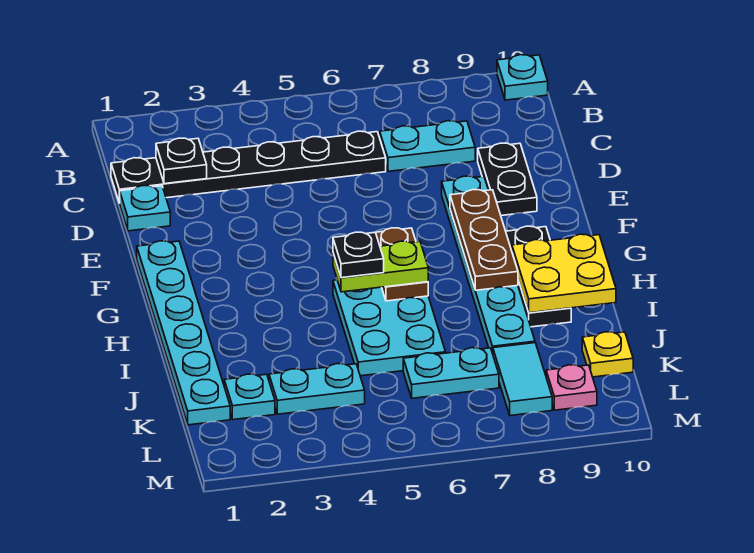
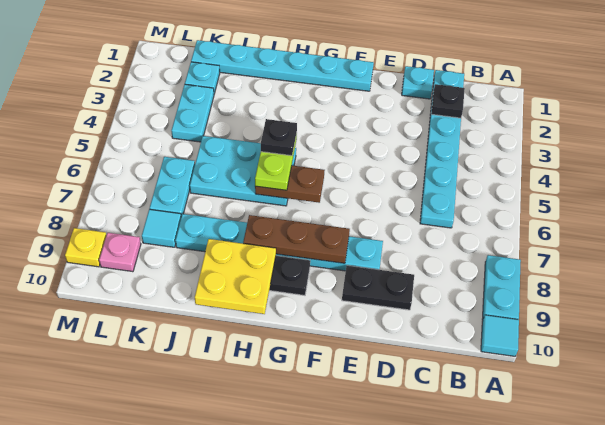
cyan 1x1 plate [497,55,548,100] -> cyan 1x1 tile [481,315,519,356]
black 1x6 plate [111,131,386,203] -> cyan 1x6 plate [420,70,464,228]
cyan 1x2 plate [380,121,475,171] -> cyan 1x2 plate moved to [482,255,521,320]
cyan 1x2 tile [493,343,552,416] -> cyan 1x1 tile [142,209,181,247]
yellow 1x1 plate [582,332,633,377] -> yellow 1x1 plate moved to [65,228,107,267]

